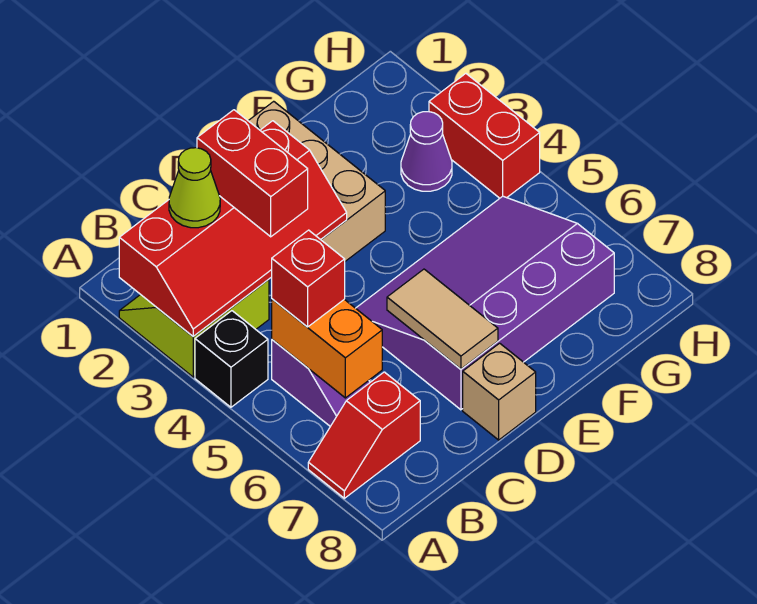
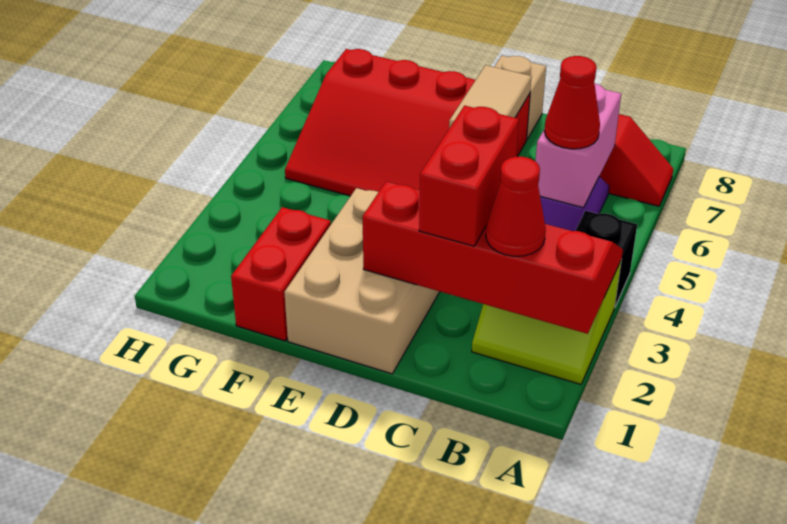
lime 1x1 cone [169,148,220,228] -> red 1x1 cone [486,157,546,256]
orange 1x2 brick [272,299,382,398] -> pink 1x2 brick [535,84,621,208]
red 1x1 brick [272,230,345,327] -> red 1x1 cone [544,56,600,149]
purple 3x4 slope [356,196,614,410] -> red 3x4 slope [285,49,530,196]
purple 1x1 cone [401,112,452,191] -> none
red 1x2 brick [429,74,540,198] -> red 1x2 brick moved to [231,207,331,341]

